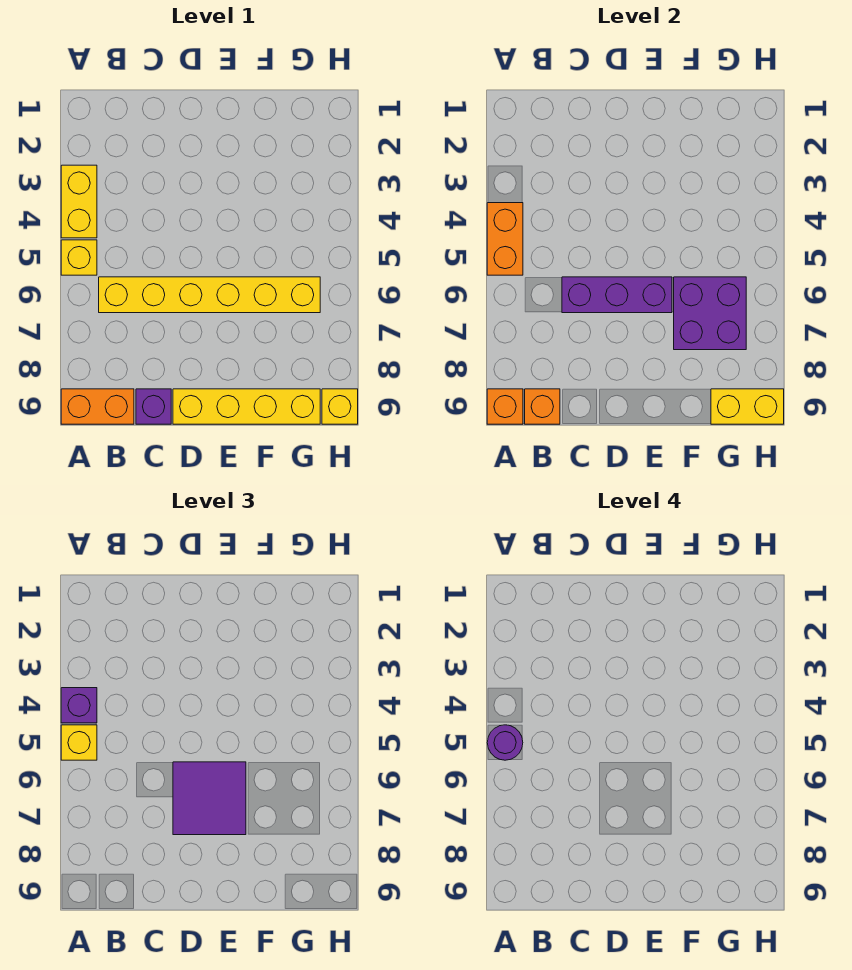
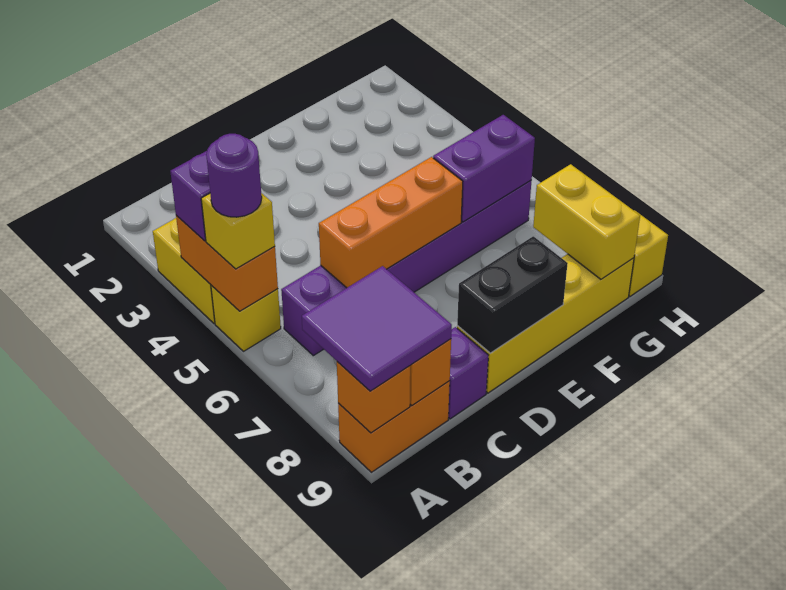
yellow 1x6 brick [99,277,320,313] -> purple 1x6 brick [281,181,531,356]
purple 1x3 brick [562,277,672,313] -> orange 1x3 brick [319,157,463,288]
purple 2x2 tile [173,762,246,835] -> purple 2x2 tile moved to [302,266,452,391]
none -> black 1x2 brick [457,236,568,353]
purple 2x2 brick [674,277,746,350] -> purple 1x2 brick [433,115,535,222]
yellow 1x2 brick [711,389,784,424] -> yellow 1x2 brick turned to [533,164,640,279]

